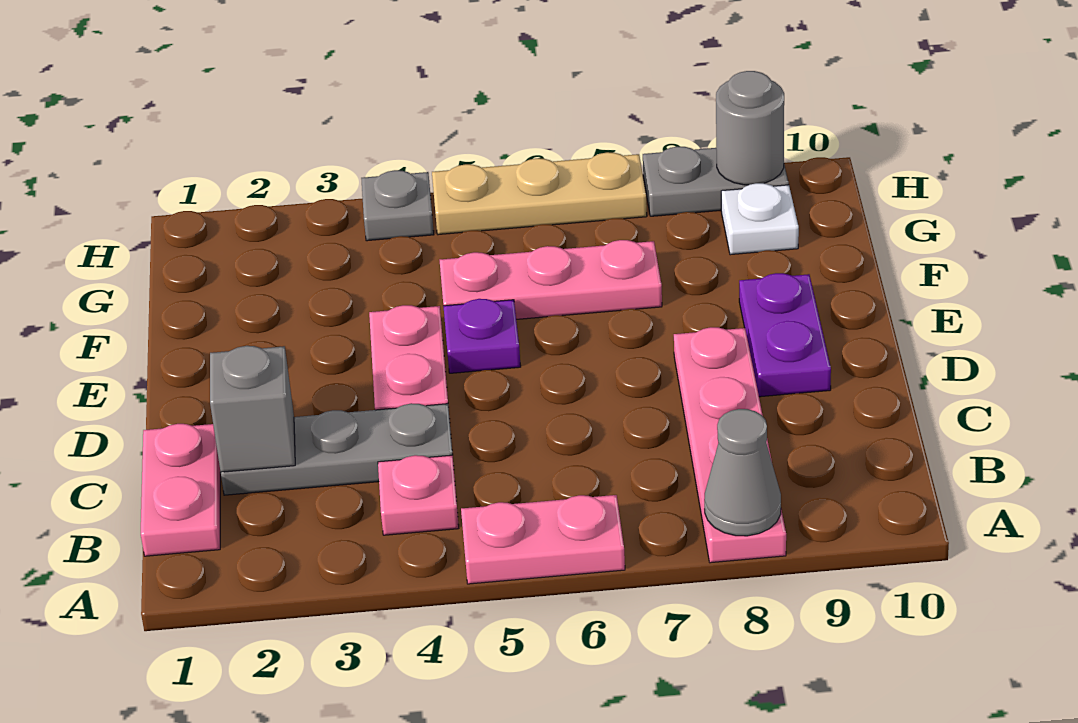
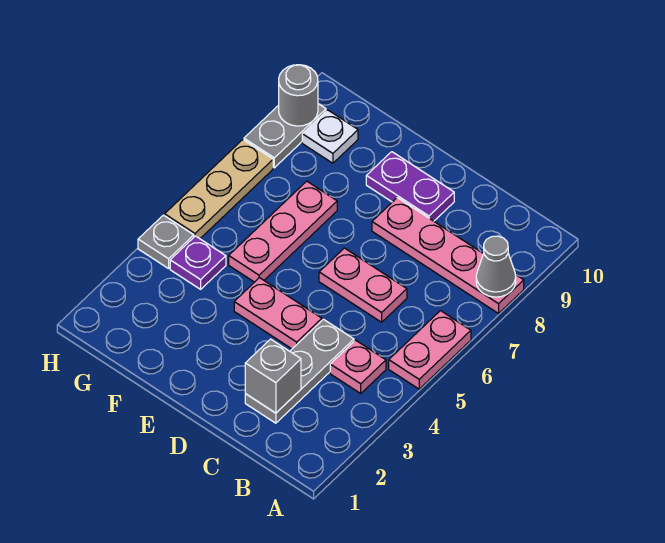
pink 1x2 plate [141,424,220,556] -> pink 1x2 plate moved to [319,248,407,322]
purple 1x1 plate [443,299,521,373] -> purple 1x1 plate moved to [170,236,226,289]

